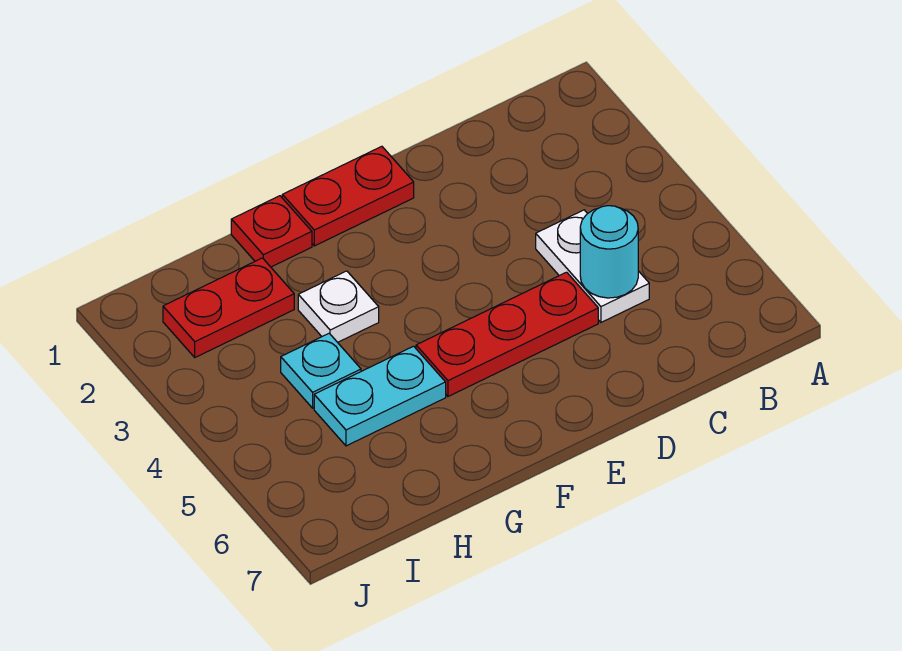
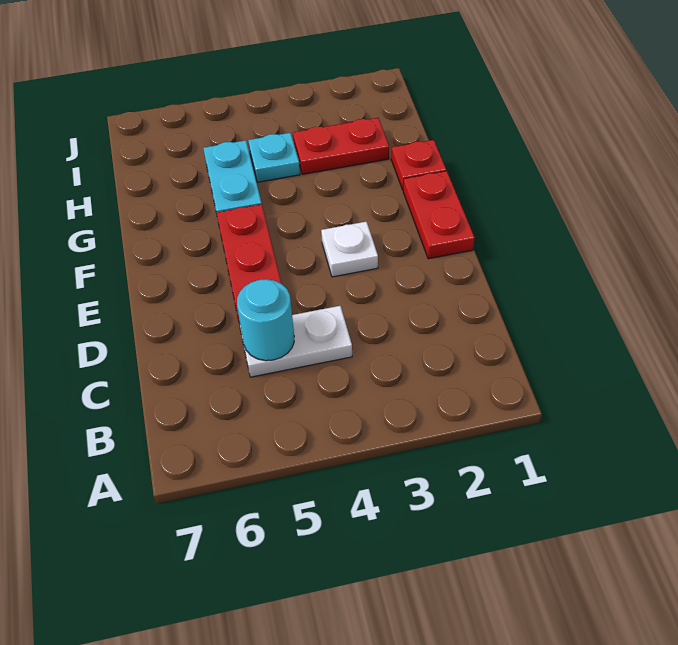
white 1x1 plate [298,271,379,342] -> white 1x1 plate moved to [321,222,378,277]
red 1x2 plate [163,258,294,357] -> red 1x2 plate turned to [293,118,389,174]

